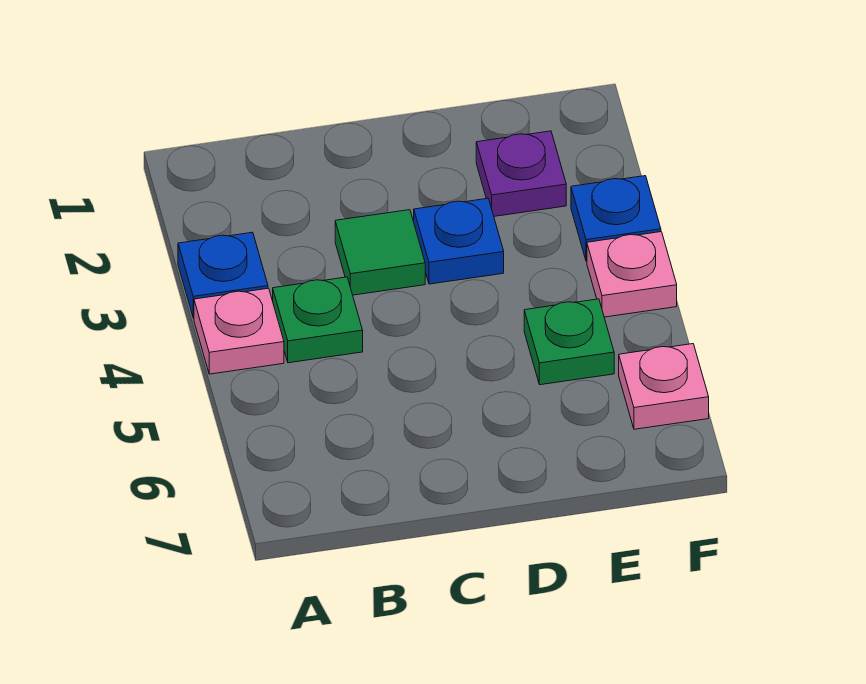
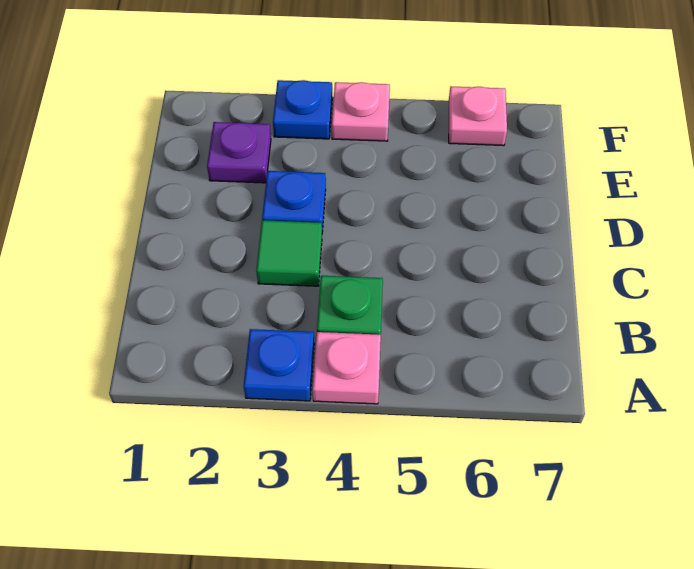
green 1x1 plate [524,299,614,385] -> none

